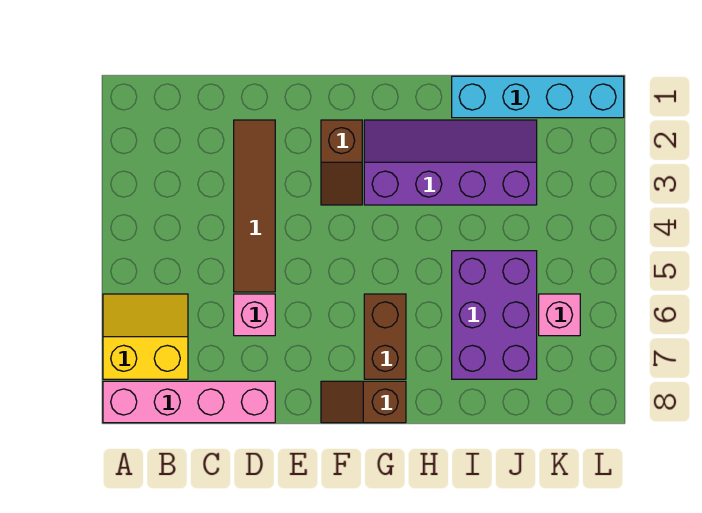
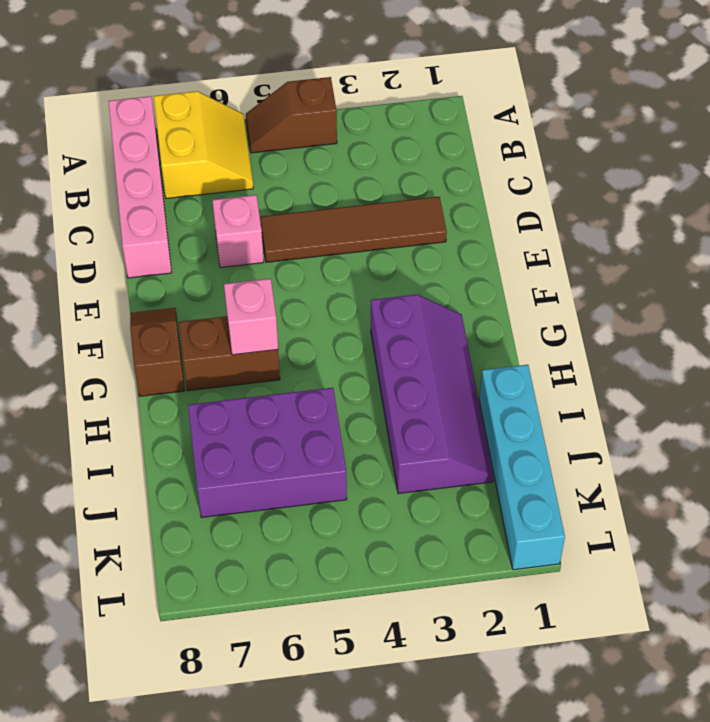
brown 1x2 slope [321,120,362,205] -> brown 1x2 slope moved to [246,77,337,153]
pink 1x1 brick [539,294,580,336] -> pink 1x1 brick moved to [224,279,278,355]

